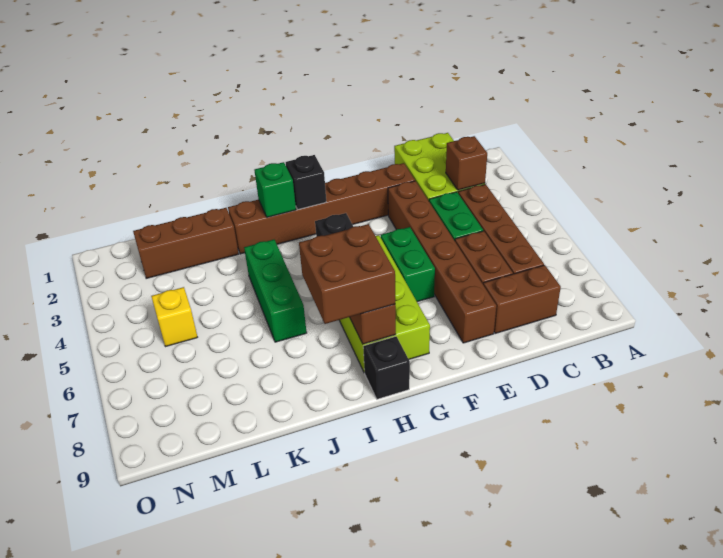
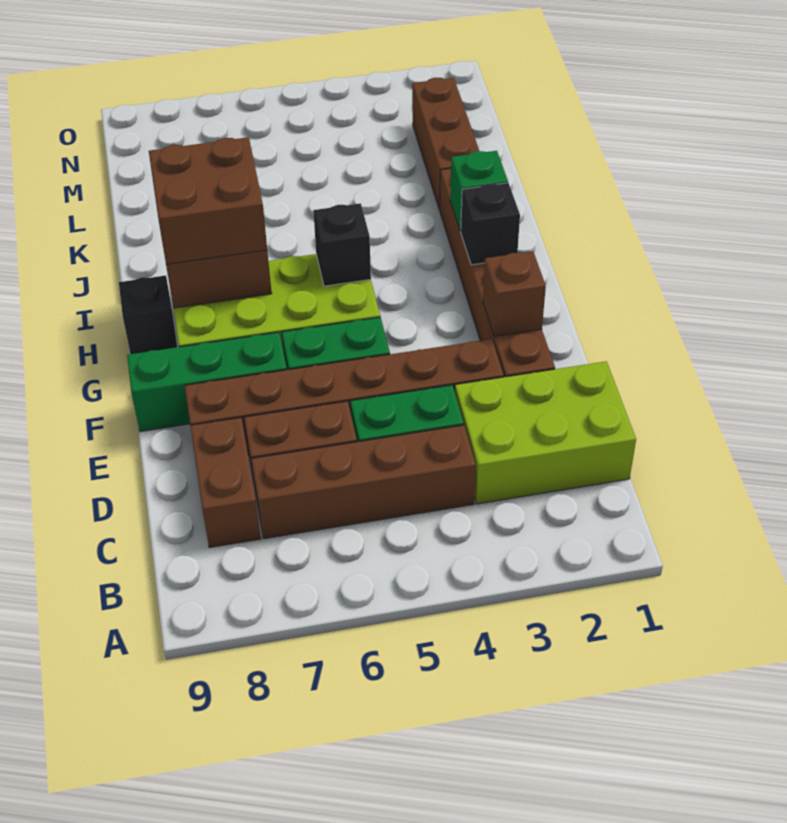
brown 1x1 brick [446,136,487,190] -> brown 1x1 brick moved to [483,251,546,336]
green 1x3 brick [244,240,307,342] -> green 1x3 brick moved to [127,332,287,432]
yellow 1x1 brick [151,287,197,347] -> none

